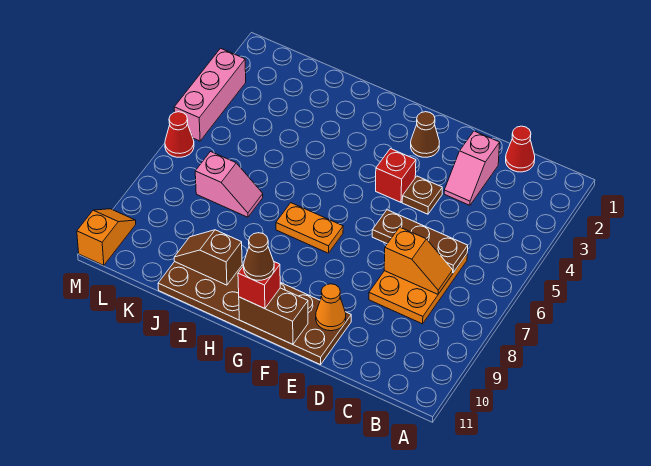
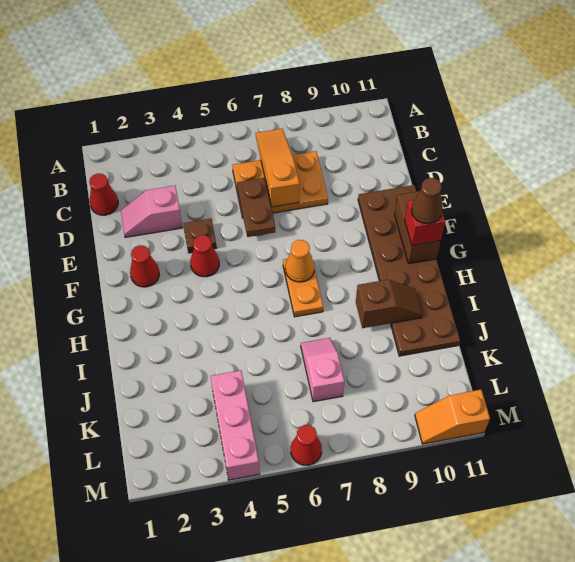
brown 1x3 plate [372,210,468,273] -> brown 1x2 plate [237,178,275,237]
orange 1x2 slope [384,227,453,294] -> orange 1x3 slope [256,129,299,207]
pink 1x2 slope [444,131,500,205] -> pink 1x2 slope turned to [121,186,183,238]
orange 1x1 cone [316,284,346,331] -> orange 1x1 cone moved to [285,240,314,282]
brown 1x1 cone [411,112,439,157] -> red 1x1 cone [130,245,159,287]
red 1x1 brick [376,149,416,202] -> red 1x1 cone [190,235,219,277]
brown 1x2 slope [174,230,242,285] -> brown 1x2 slope turned to [356,280,422,328]
pink 1x3 brick [174,48,246,141] -> pink 1x3 brick turned to [211,370,260,480]

